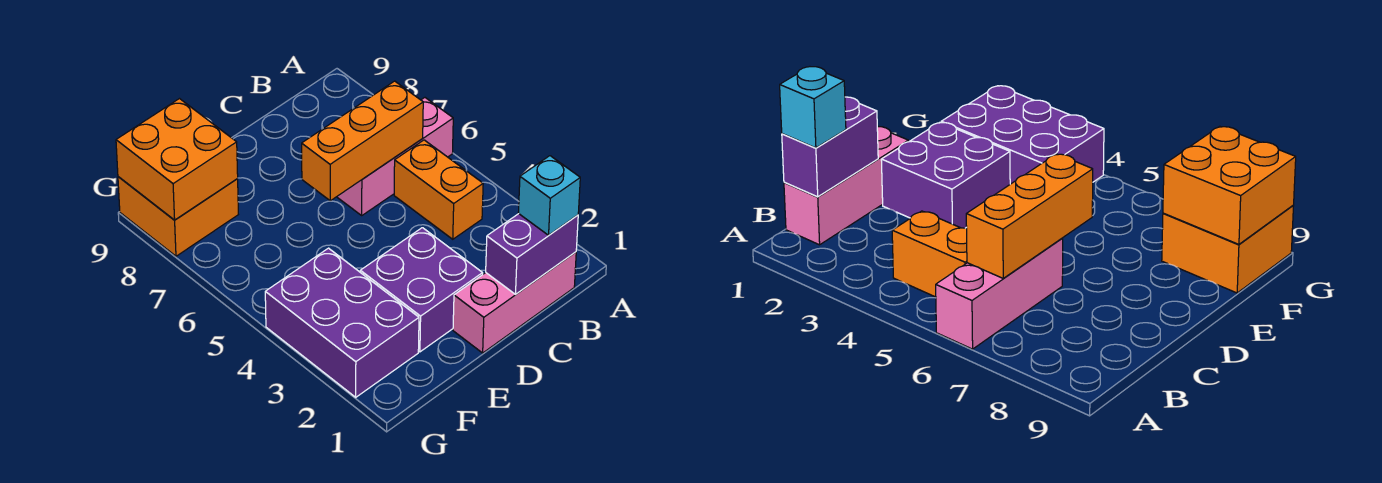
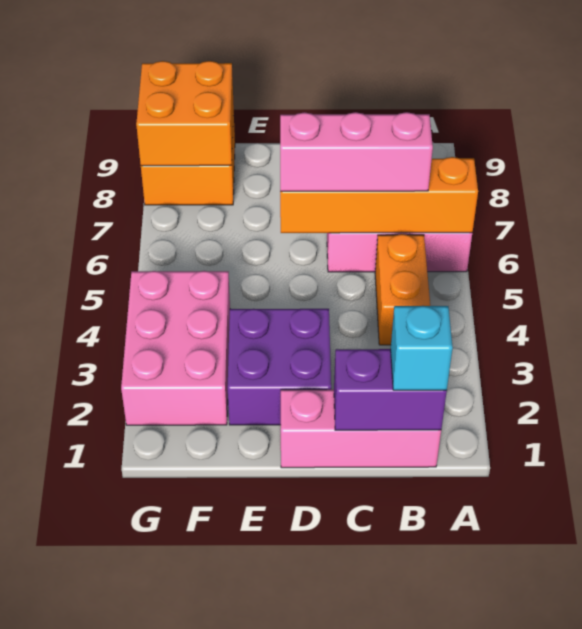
orange 1x3 brick [302,81,423,201] -> orange 1x4 brick [280,157,478,233]
none -> pink 1x3 brick [280,112,433,191]
purple 2x3 brick [265,248,419,397] -> pink 2x3 brick [121,271,230,425]

